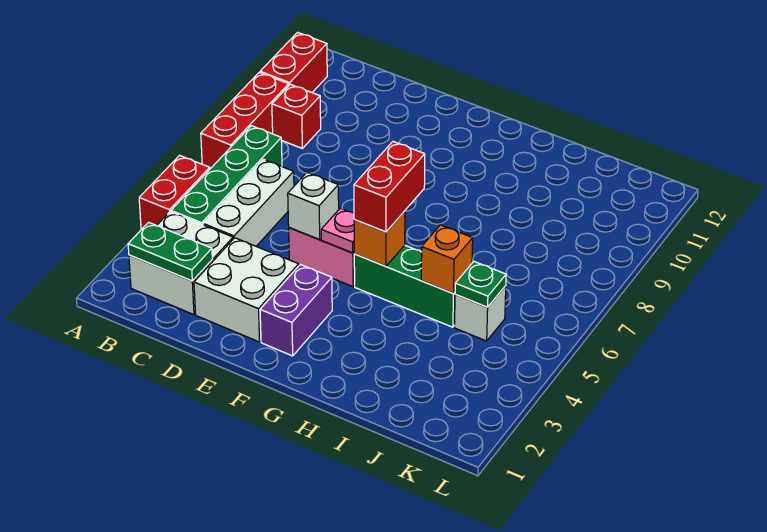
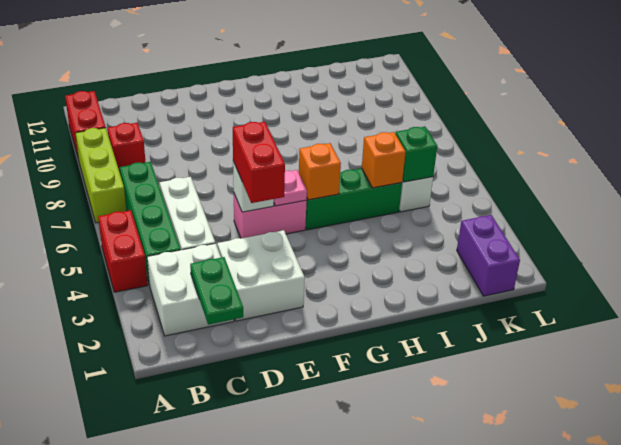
red 1x3 brick [201,72,289,169] -> lime 1x3 brick [75,128,126,223]
green 1x2 plate [128,222,212,281] -> green 1x2 plate turned to [190,257,243,325]
purple 1x2 brick [260,264,332,356] -> purple 1x2 brick moved to [457,215,520,296]
red 1x2 brick [354,142,425,232] -> red 1x2 brick moved to [233,122,285,203]
green 1x1 plate [455,262,506,307] -> green 1x1 brick [396,127,437,182]

